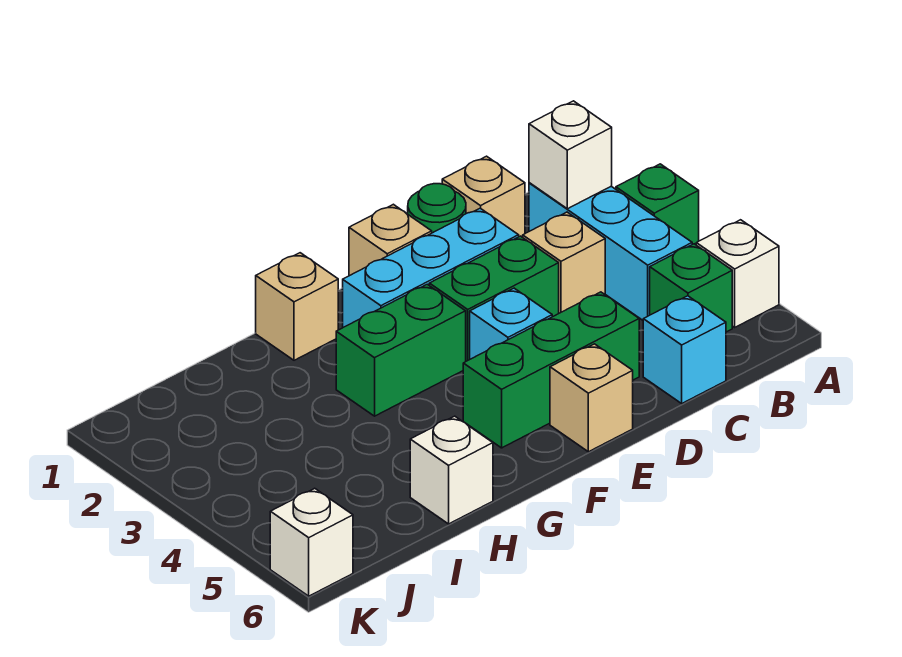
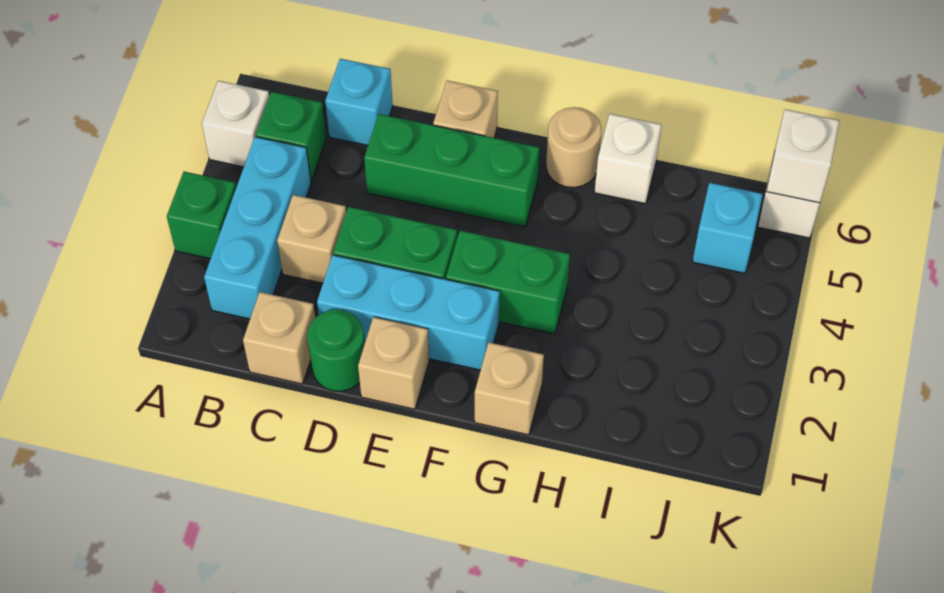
white 1x1 brick [529,101,612,209] -> white 1x1 brick moved to [766,109,839,203]
cyan 1x1 brick [470,288,552,359] -> cyan 1x1 brick moved to [693,183,763,273]
none -> tan 1x1 round brick [546,107,601,188]

